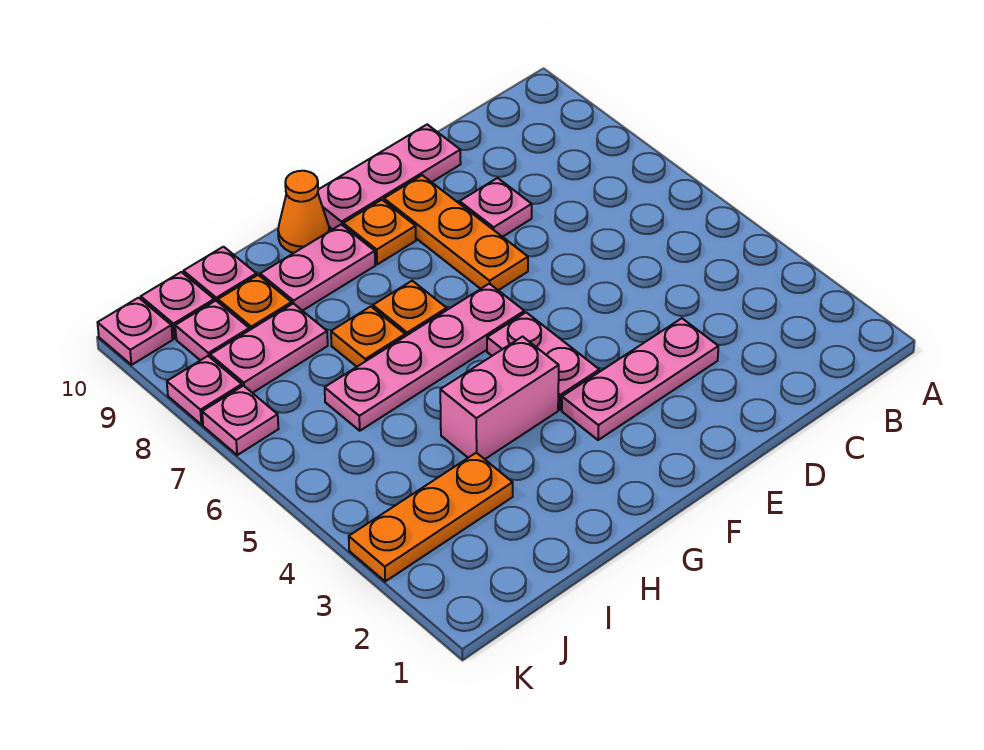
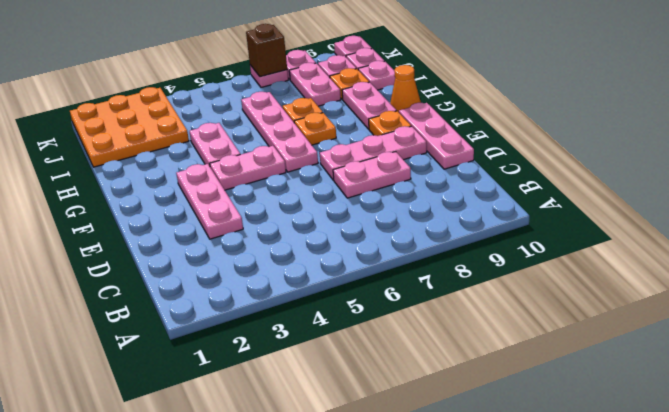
pink 1x1 plate [460,178,532,237] -> pink 1x2 plate [333,152,411,198]
orange 1x3 plate [384,175,528,290] -> pink 1x3 plate [320,126,427,180]
pink 1x2 brick [440,337,559,459] -> pink 1x2 plate [189,123,240,166]
orange 1x3 plate [349,453,513,581] -> orange 3x3 plate [70,87,189,167]
none -> brown 1x1 brick [246,24,287,77]

